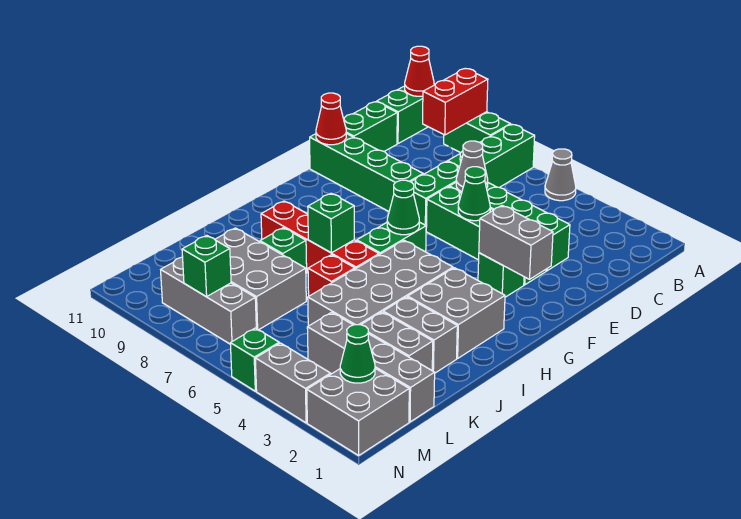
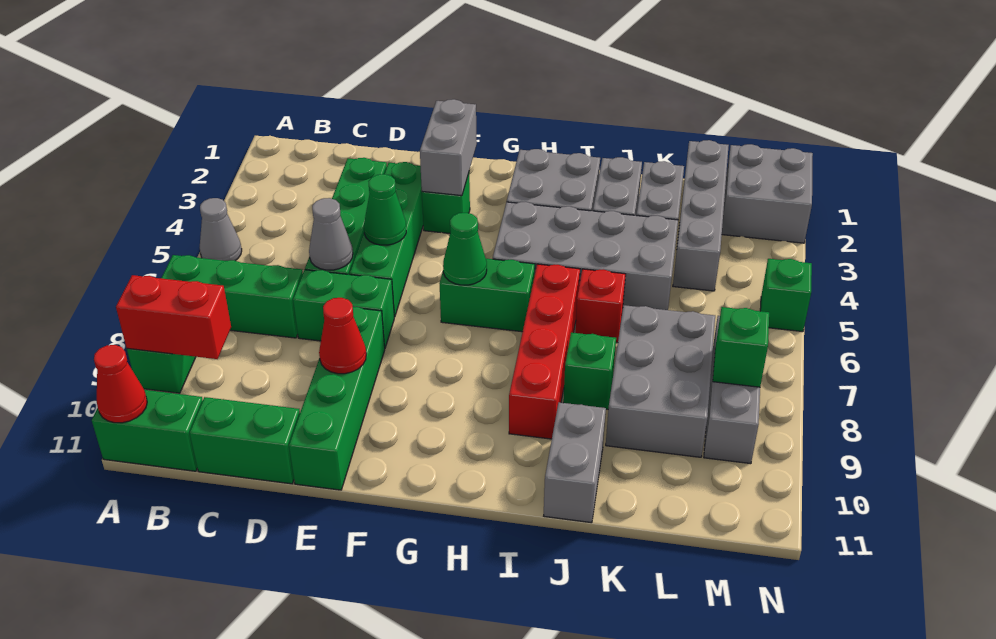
red 1x1 cone [316,93,346,145] -> red 1x1 cone moved to [319,298,366,374]
green 1x1 brick [308,193,354,253] -> none
green 1x1 cone [340,325,375,383] -> none
grey 1x2 brick [255,343,331,423] -> grey 1x2 brick moved to [544,402,606,523]

